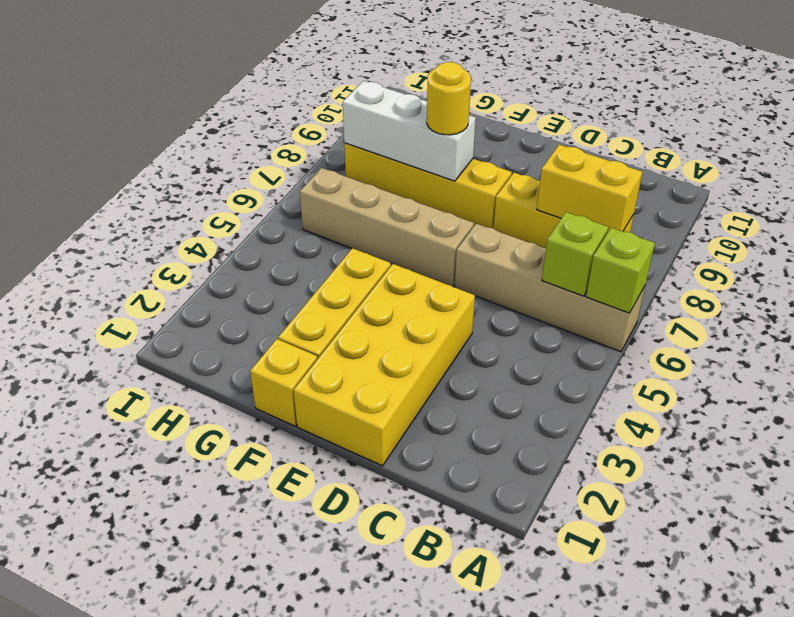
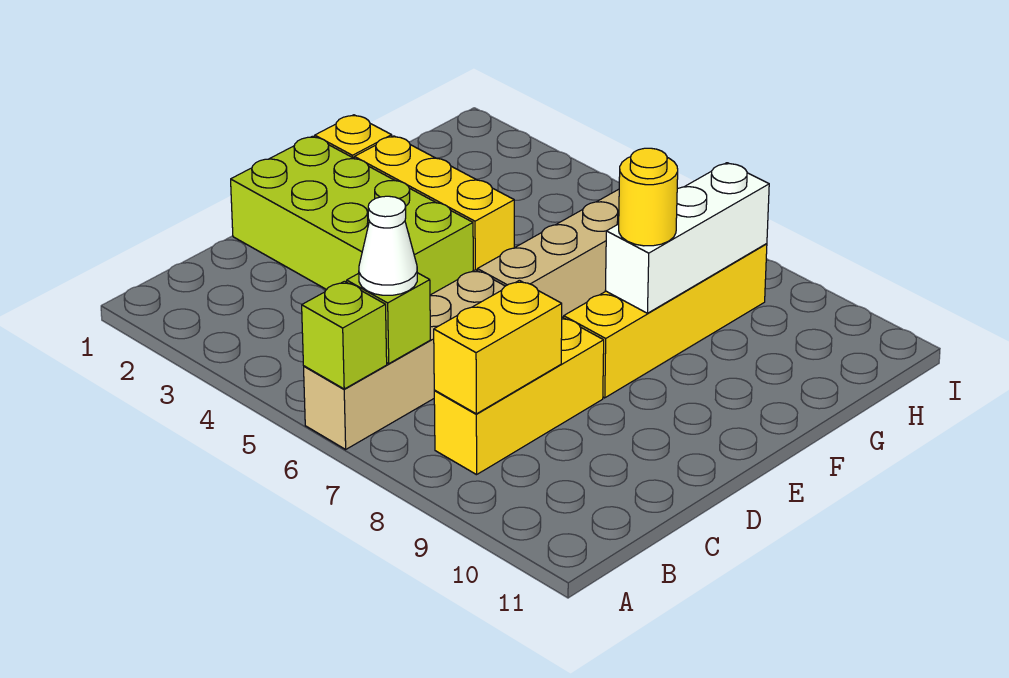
none -> white 1x1 cone [359,196,417,295]
yellow 2x4 brick [293,264,475,466] -> lime 2x4 brick [231,136,473,295]

